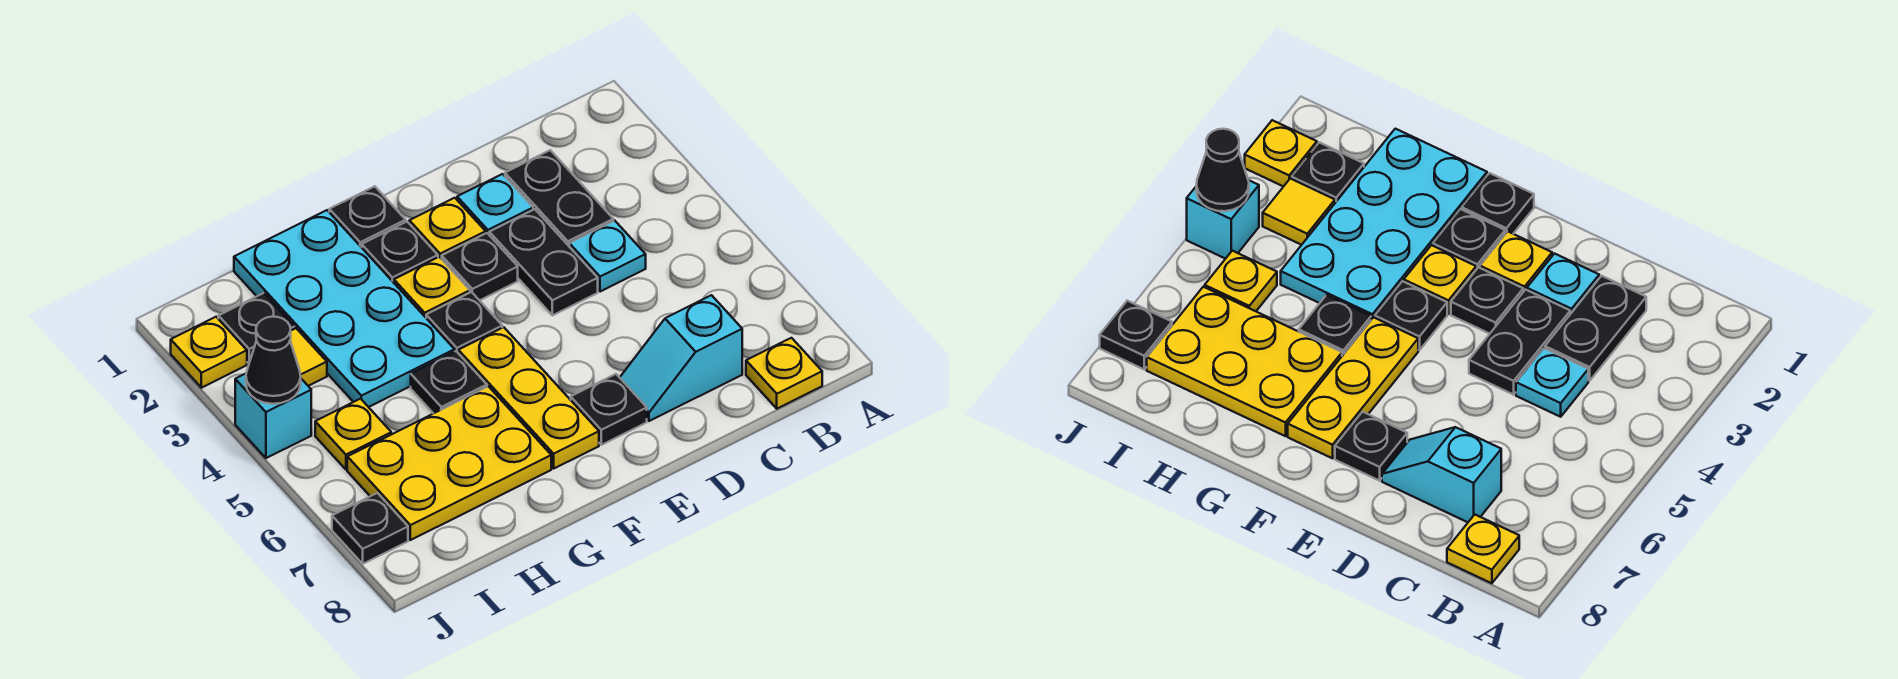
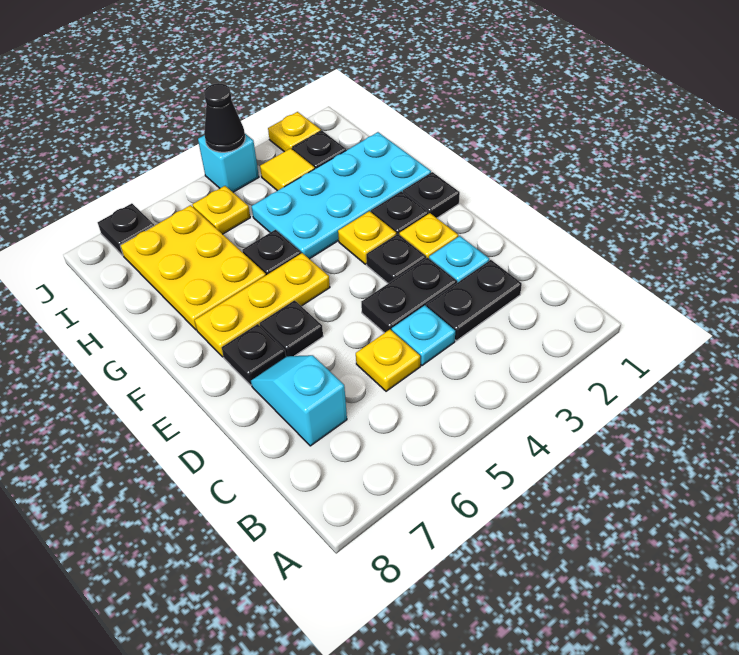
yellow 1x1 plate [746,338,822,409] -> yellow 1x1 plate moved to [356,330,420,391]
black 1x1 plate [426,292,502,352] -> black 1x1 plate moved to [260,300,323,357]

